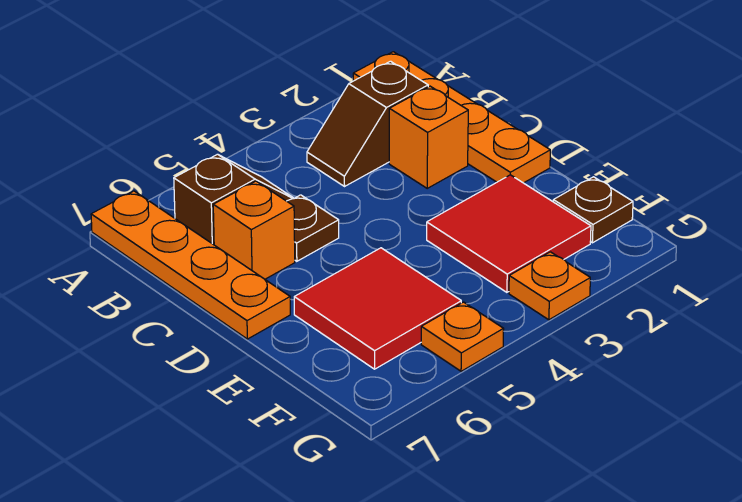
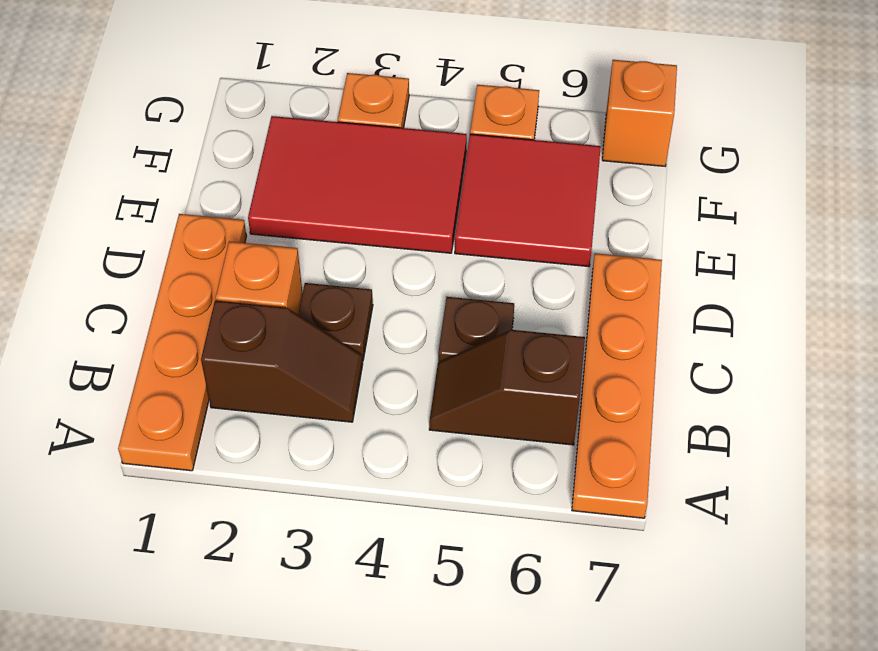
orange 1x1 brick [213,181,295,279] -> orange 1x1 brick moved to [602,60,677,166]
red 2x2 tile [427,175,591,292] -> red 2x3 tile [248,116,467,253]
brown 1x1 plate [553,177,633,243] -> brown 1x1 plate moved to [298,283,373,360]

